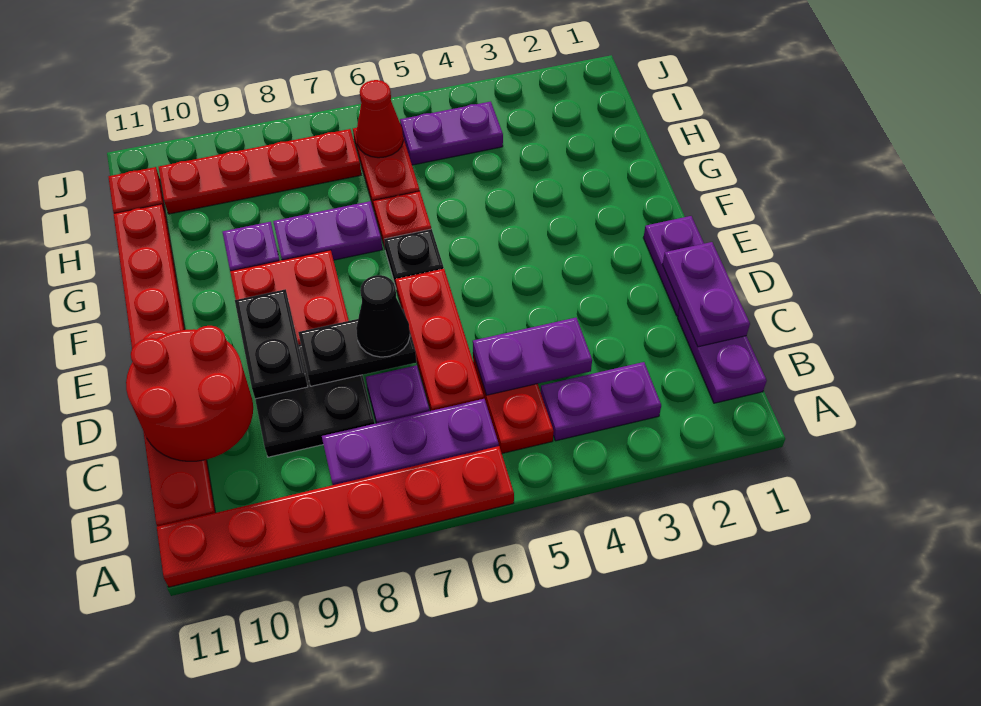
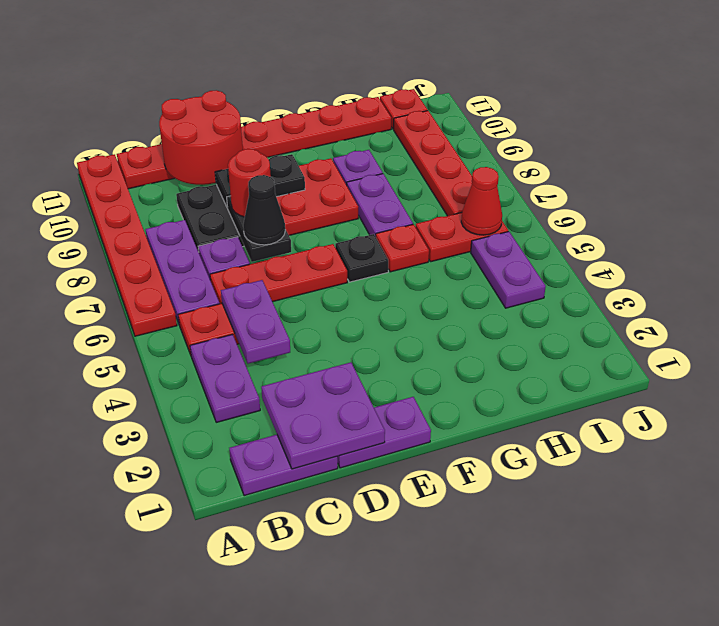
purple 1x2 plate [662,242,750,347] -> purple 2x2 plate [261,362,385,469]
none -> red 1x1 round brick [228,149,271,217]

